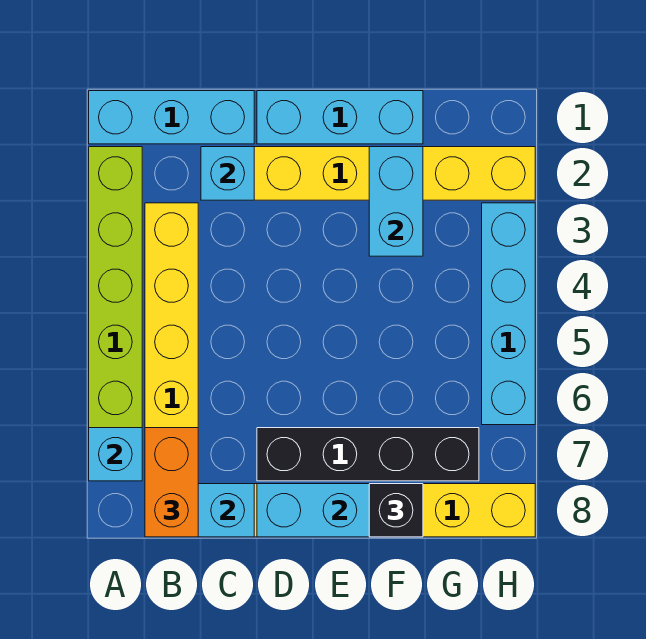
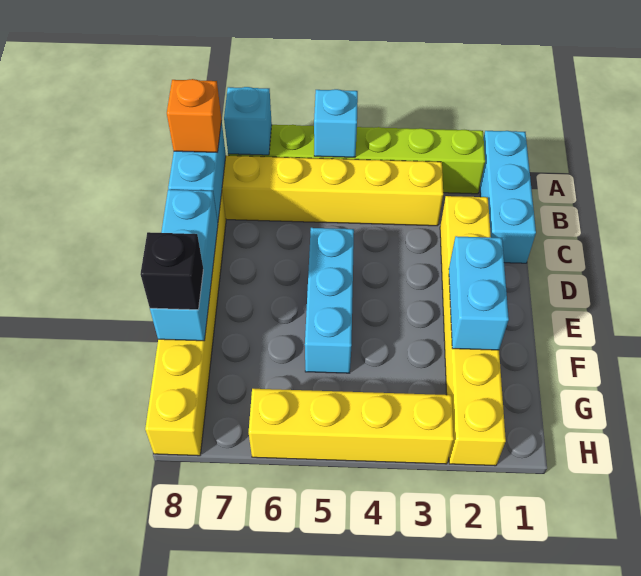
orange 1x2 brick [145,428,198,537] -> orange 1x1 brick [167,79,222,152]
cyan 1x1 brick [201,147,254,200] -> cyan 1x1 brick moved to [314,89,358,157]
cyan 1x3 brick [257,91,423,144] -> cyan 1x3 brick moved to [305,228,354,373]
black 1x4 brick [257,428,479,481] -> none
cyan 1x2 brick [369,147,423,256] -> cyan 1x2 brick turned to [449,236,509,350]
cyan 1x4 brick [482,203,535,425] -> yellow 1x4 brick [249,389,454,464]

